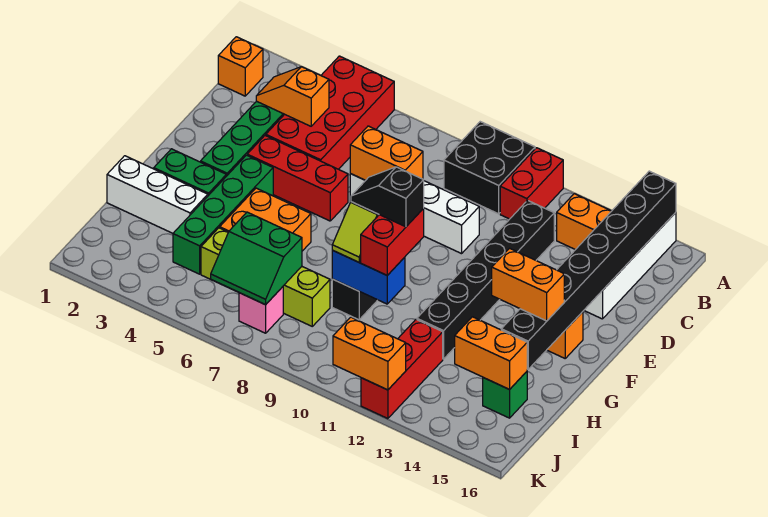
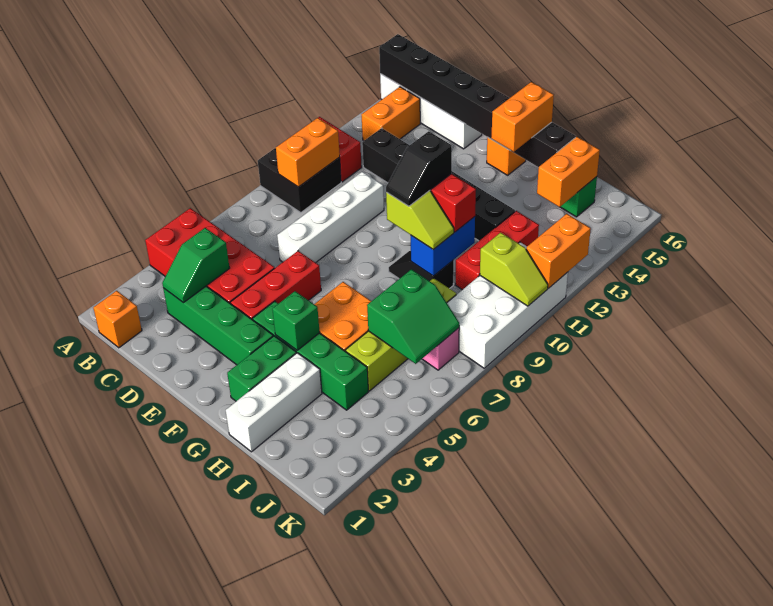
orange 1x2 slope [256,67,329,126] -> green 1x2 slope [162,228,229,303]
orange 1x2 brick [350,126,423,180] -> orange 1x2 brick moved to [276,118,340,187]
none -> green 1x1 brick [272,291,320,350]
red 1x3 brick [361,320,443,419] -> red 1x3 brick turned to [456,211,539,290]
none -> white 2x4 brick [447,242,568,368]
none -> lime 1x2 slope [480,233,548,306]

